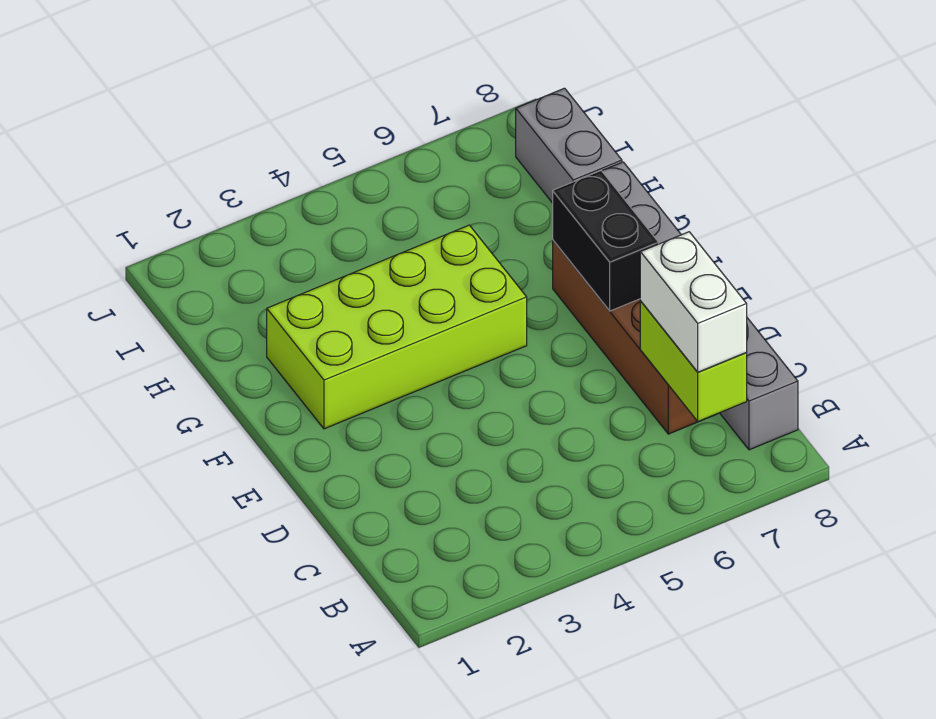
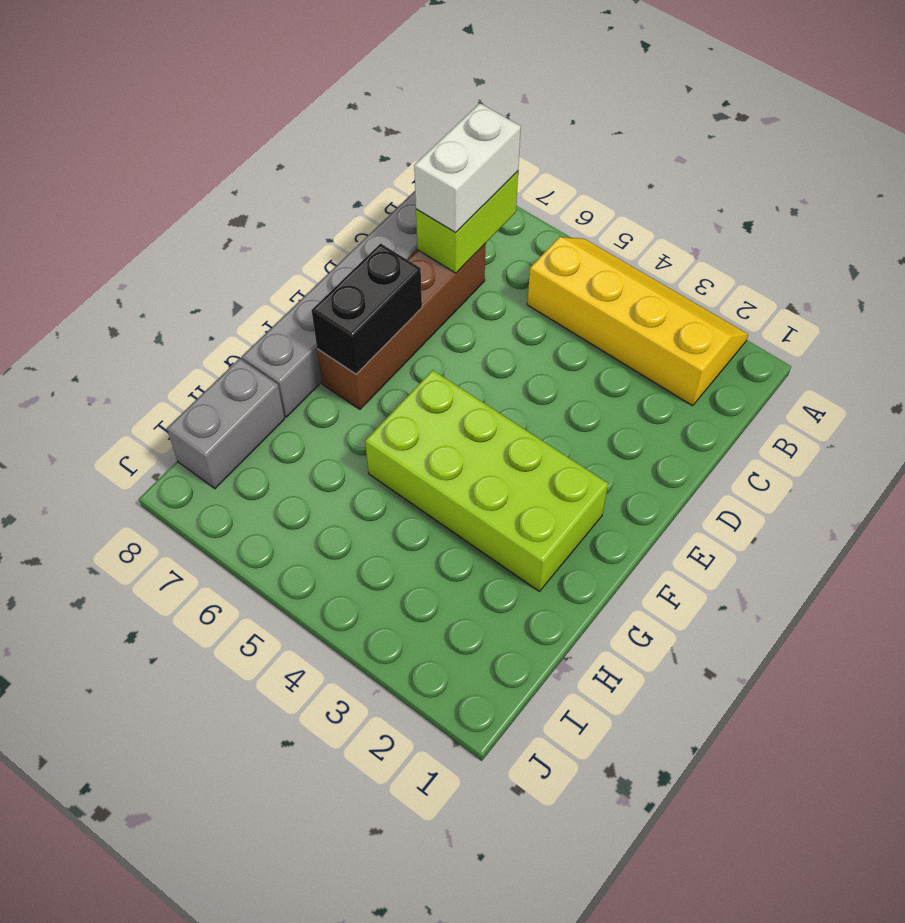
none -> yellow 2x4 slope [527,237,748,406]

